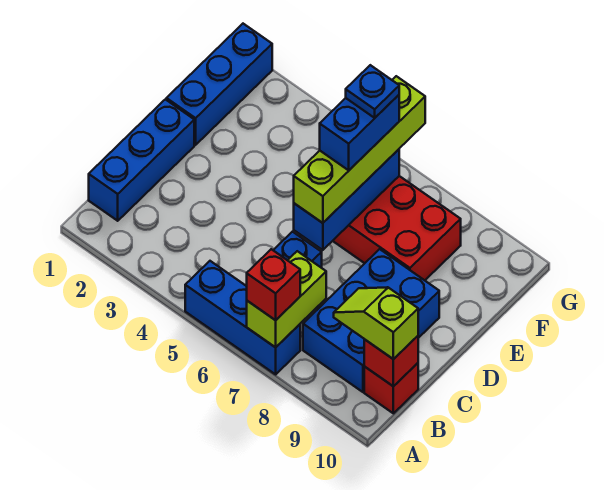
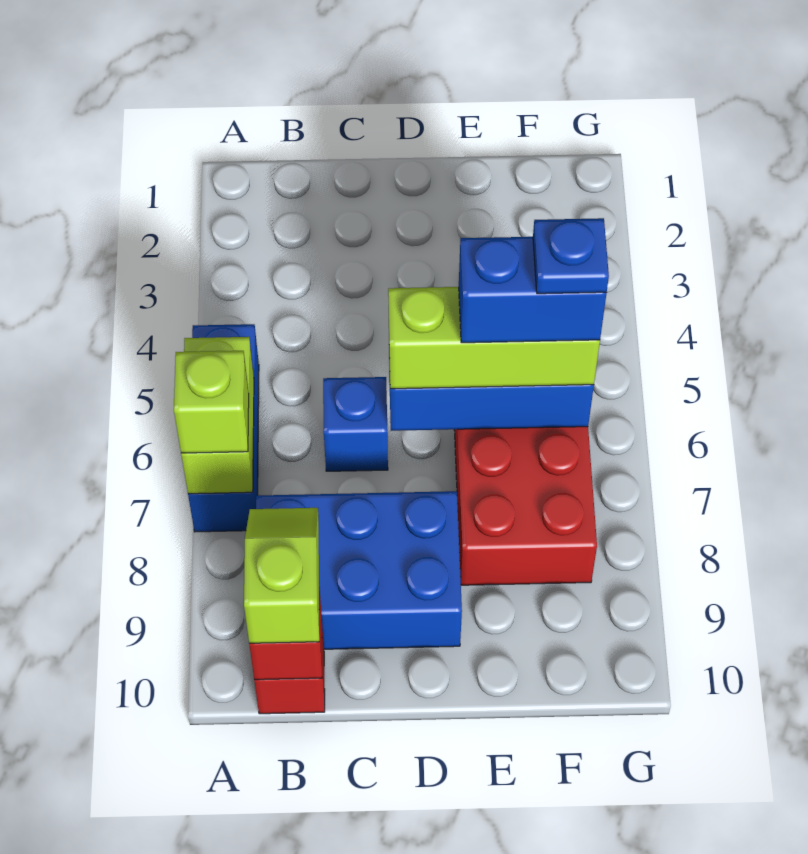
lime 1x2 brick [247,251,326,347] -> lime 1x2 brick turned to [181,337,254,494]
red 1x1 brick [247,249,300,320] -> lime 1x1 brick [174,351,249,453]
blue 1x3 brick [89,99,194,221] -> none
lime 1x4 brick [294,76,425,223] -> lime 1x3 brick [388,287,600,389]
blue 1x3 brick [166,24,272,145] -> none

